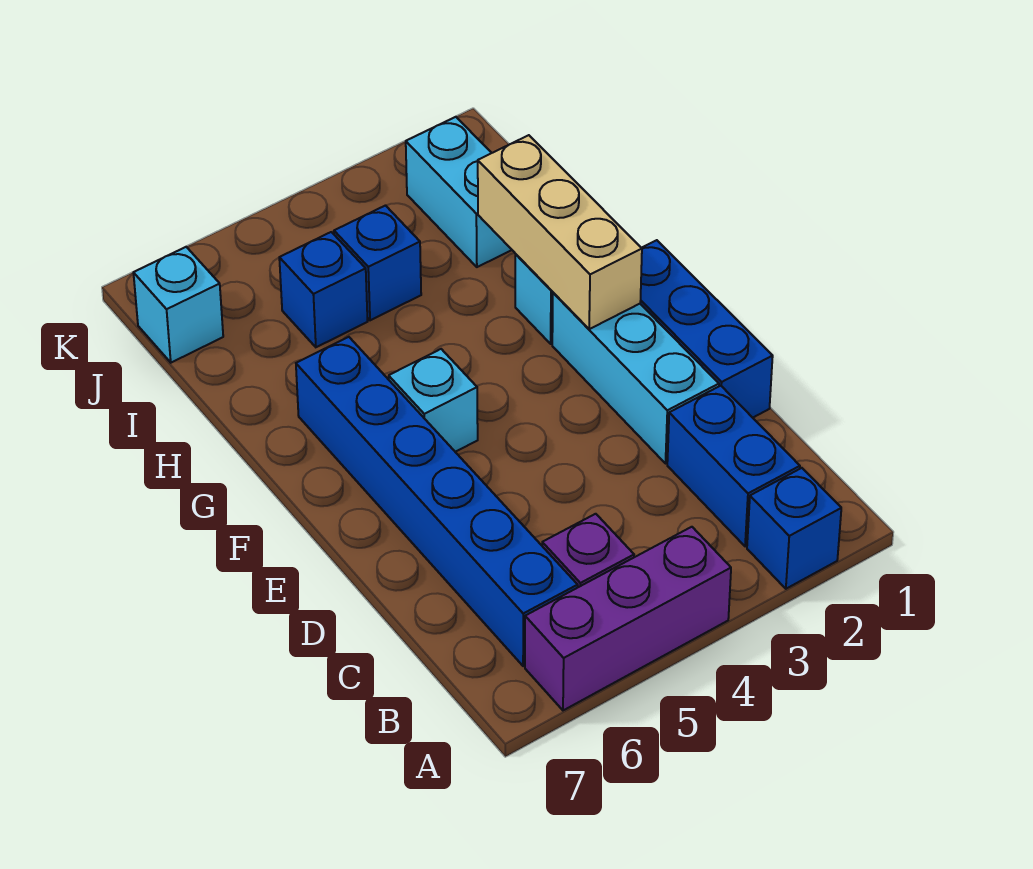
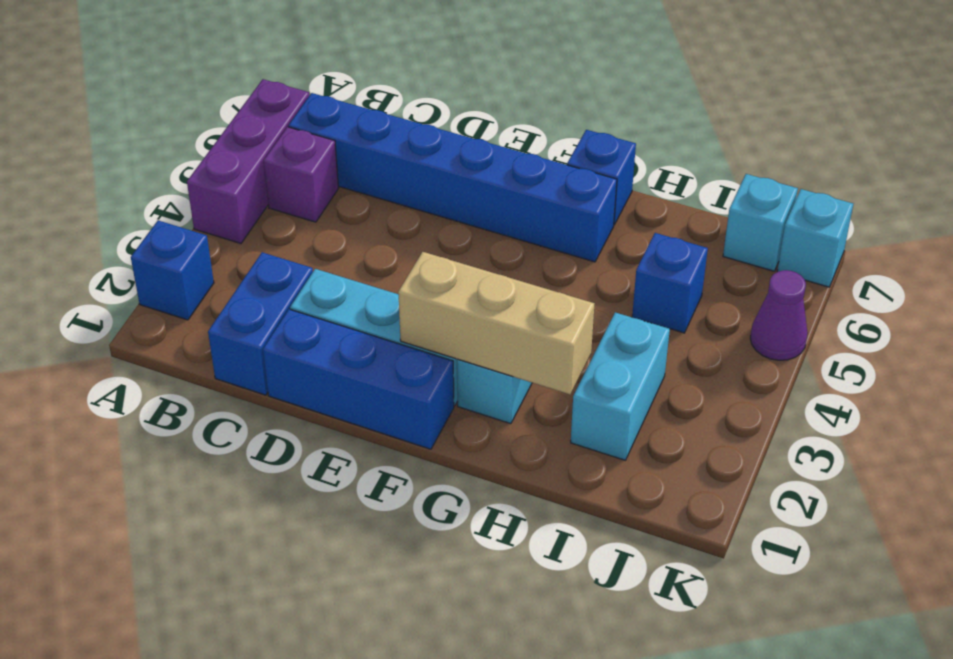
blue 1x2 brick [667,386,800,546] -> blue 1x2 brick turned to [208,252,313,395]
cyan 1x1 brick [389,349,478,452] -> cyan 1x1 brick moved to [777,189,853,287]
cyan 1x2 brick [406,117,512,267] -> cyan 1x2 brick turned to [571,312,670,460]
blue 1x1 brick [334,206,421,320] -> blue 1x1 brick moved to [567,130,636,225]
none -> purple 1x1 cone [750,270,808,360]

